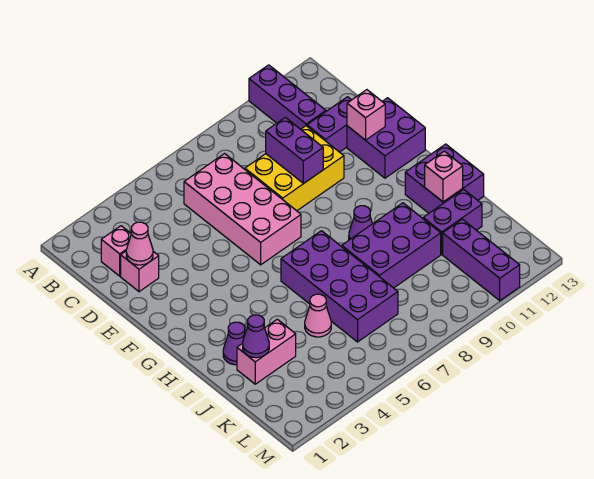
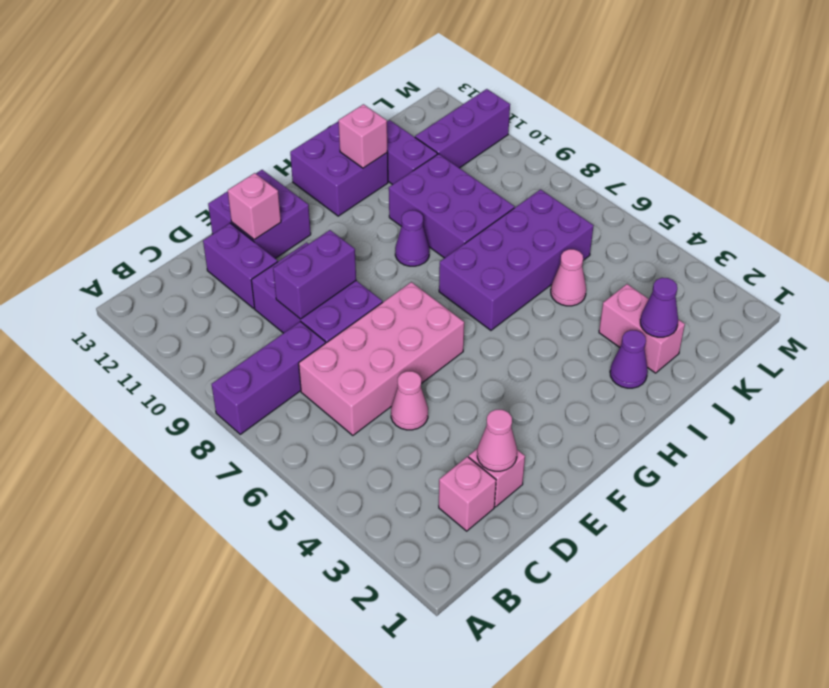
purple 1x3 brick [249,65,326,129] -> purple 1x3 brick moved to [212,322,325,434]
none -> pink 1x1 cone [391,371,428,430]
yellow 2x3 brick [245,126,344,211] -> purple 2x3 brick [251,242,383,343]

